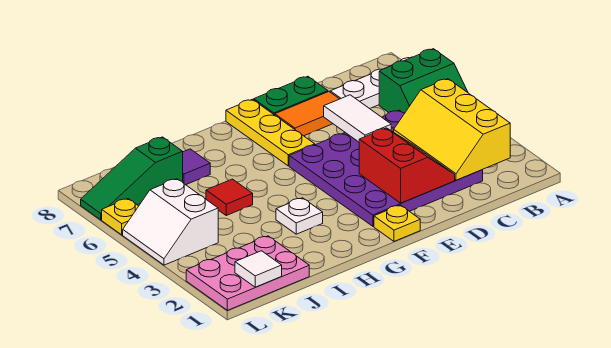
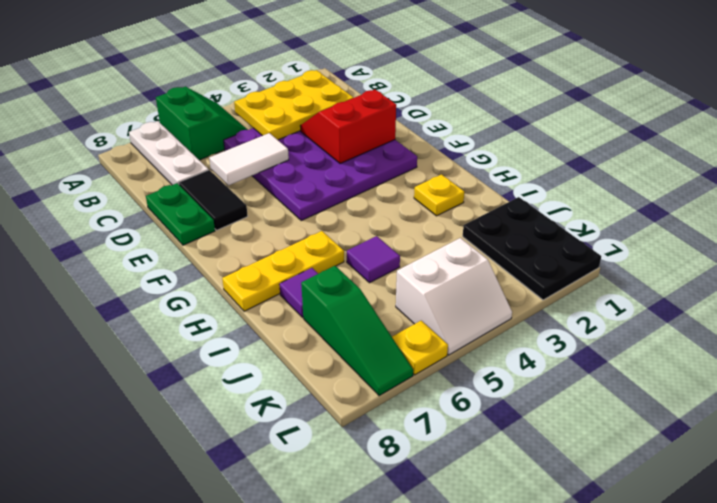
yellow 2x3 slope [394,79,510,180] -> yellow 2x3 plate [234,70,354,140]
orange 1x2 tile [275,92,339,136] -> black 1x2 tile [179,170,248,230]
yellow 1x1 plate [374,205,420,241] -> yellow 1x1 plate moved to [414,174,464,216]
yellow 1x3 plate [226,99,315,166] -> yellow 1x3 plate moved to [222,231,344,311]
white 1x1 plate [276,198,323,234] -> none
red 1x1 tile [206,179,253,215] -> purple 1x1 tile [347,236,400,283]
pink 2x3 plate [186,236,309,310] -> black 2x3 plate [463,197,601,300]
white 1x1 tile [235,251,282,287] -> none

